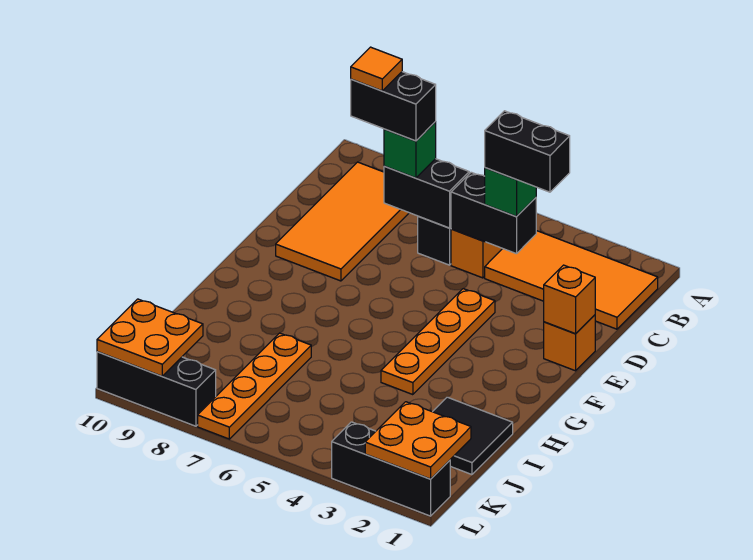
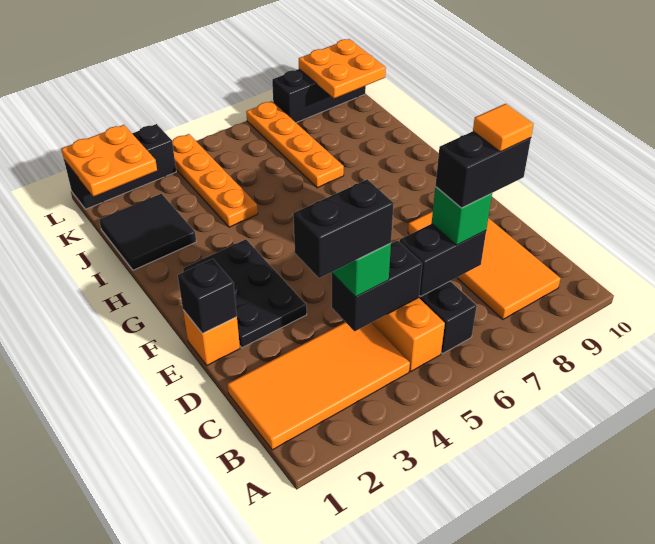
orange 1x1 brick [544,265,595,334] -> black 1x1 brick [178,259,237,334]
none -> black 2x3 plate [183,239,307,348]
orange 1x4 plate [381,289,495,395] -> orange 1x4 plate moved to [172,134,258,227]

